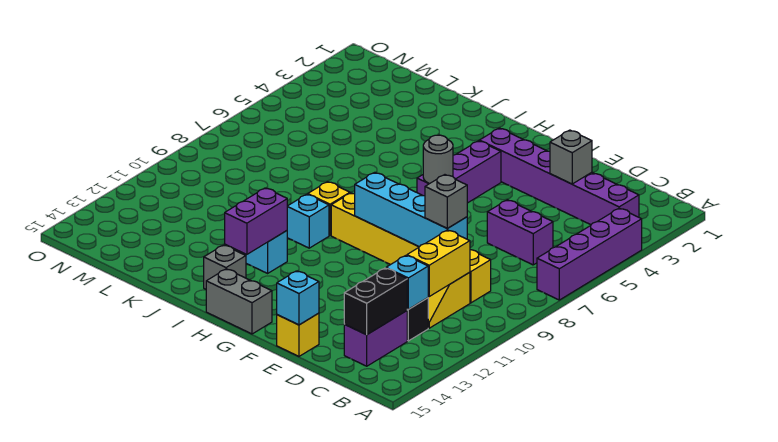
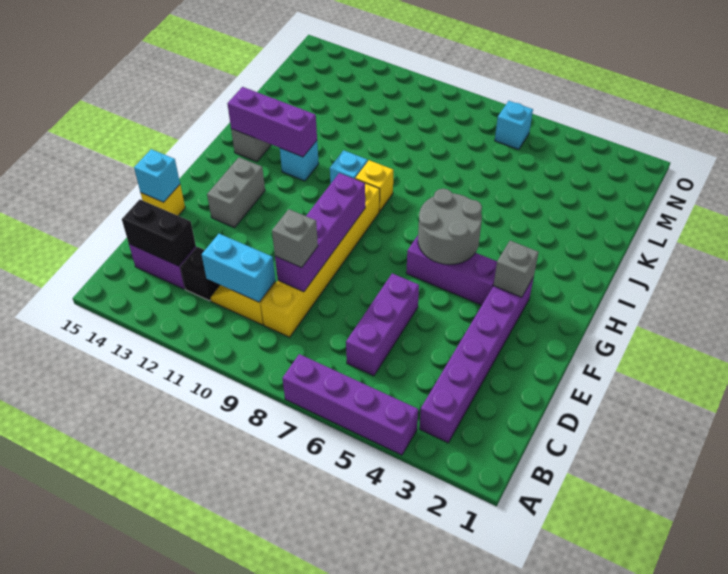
purple 1x2 brick [487,200,553,265] -> purple 1x3 brick [346,273,419,376]
yellow 1x2 brick [407,230,470,296] -> cyan 1x2 brick [202,234,276,302]
cyan 1x1 brick [386,256,428,309] -> cyan 1x1 brick moved to [495,101,533,149]
grey 1x1 brick [550,130,592,184] -> grey 1x1 brick moved to [493,240,538,297]
cyan 1x4 brick [355,173,467,247] -> purple 1x4 brick [275,173,365,292]
grey 1x1 round brick [423,135,453,184] -> grey 2x2 round brick [418,189,482,265]
grey 1x2 brick [206,269,272,334] -> grey 1x2 brick moved to [207,157,265,227]
purple 1x2 brick [225,188,287,255] -> purple 1x3 brick [227,87,317,157]

